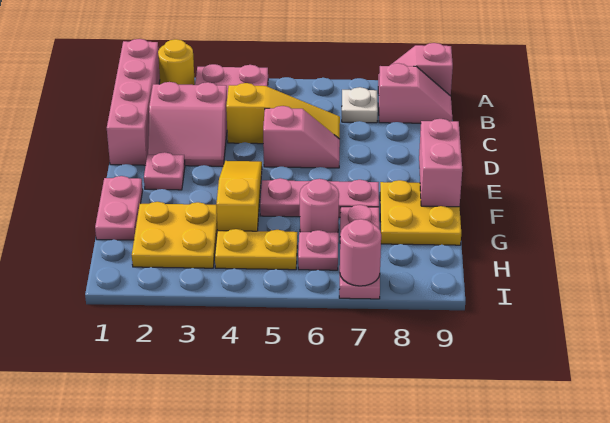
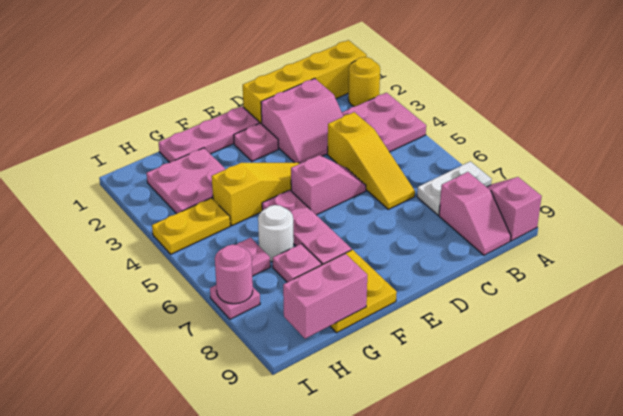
pink 1x4 brick [107,39,160,165] -> yellow 1x4 brick [243,40,367,124]
white 1x1 plate [342,87,378,123] -> white 1x2 plate [417,161,492,215]
pink 2x2 slope [148,82,227,166] -> pink 2x2 slope turned to [261,78,343,164]
pink 1x2 slope [263,106,340,168] -> pink 1x2 slope turned to [291,155,366,215]
pink 1x2 brick [419,119,462,207] -> pink 1x2 brick moved to [283,254,367,339]
pink 1x2 plate [95,176,143,240] -> pink 1x3 plate [159,106,260,162]
yellow 2x2 plate [132,202,217,268] -> pink 2x2 plate [146,148,226,214]
pink 1x1 round brick [300,179,339,232] -> white 1x1 round brick [258,205,294,262]
yellow 1x2 plate [215,229,297,270] -> yellow 1x2 plate turned to [152,198,230,254]

